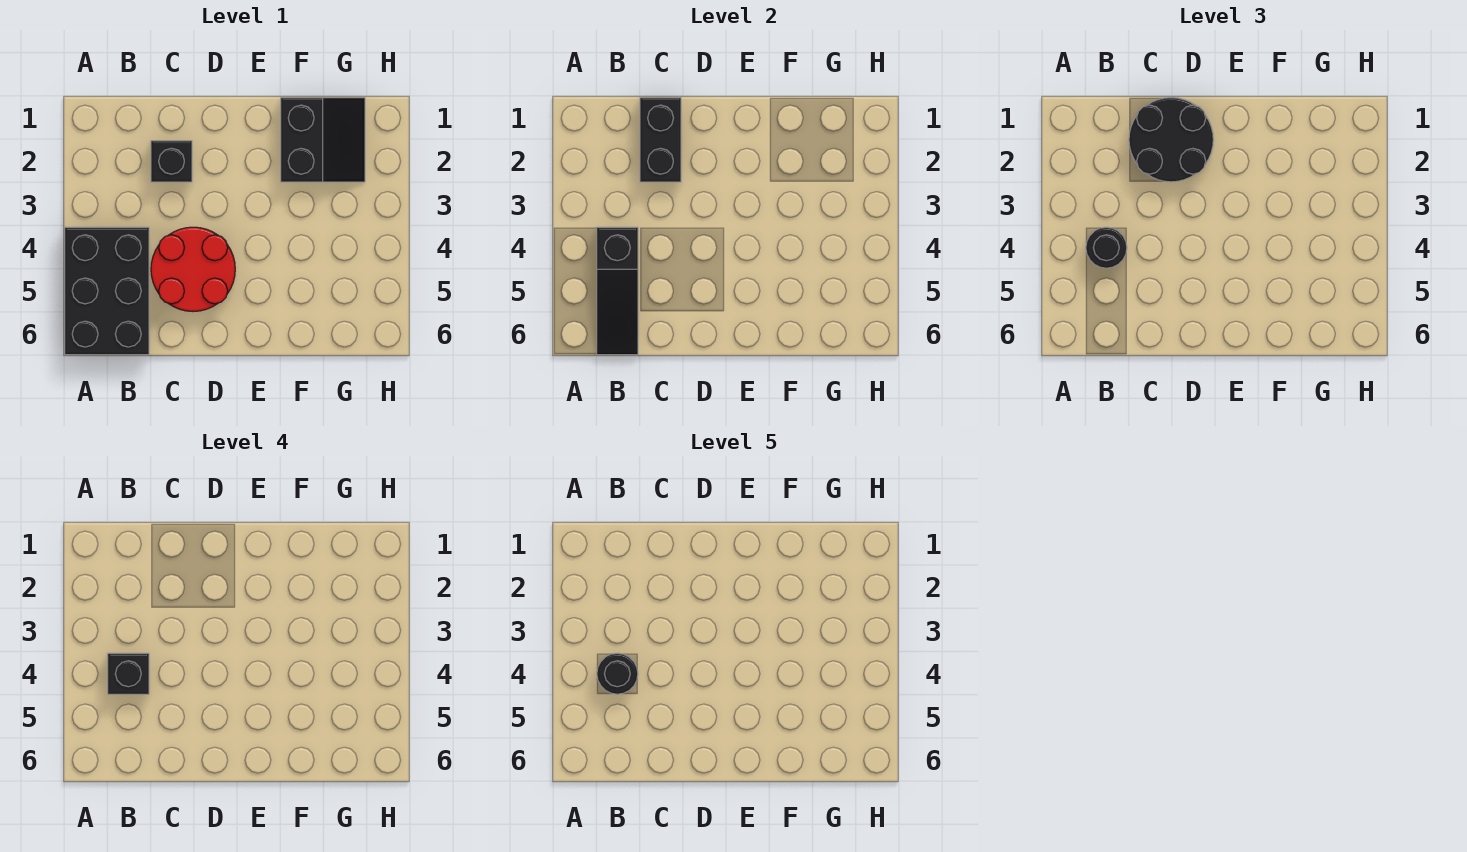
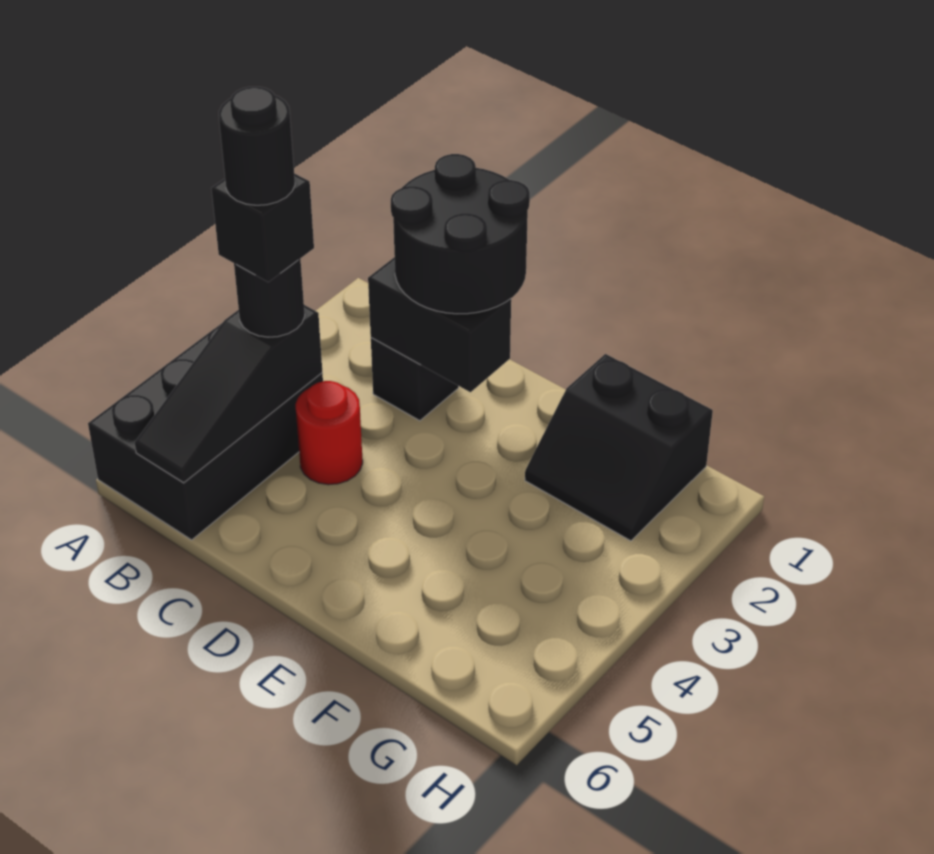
black 1x2 brick [640,98,681,182] -> black 1x2 brick turned to [368,257,511,392]
red 2x2 round brick [151,227,235,312] -> red 1x1 round brick [295,381,363,485]
black 2x2 slope [281,98,365,182] -> black 2x2 slope turned to [525,354,713,541]

